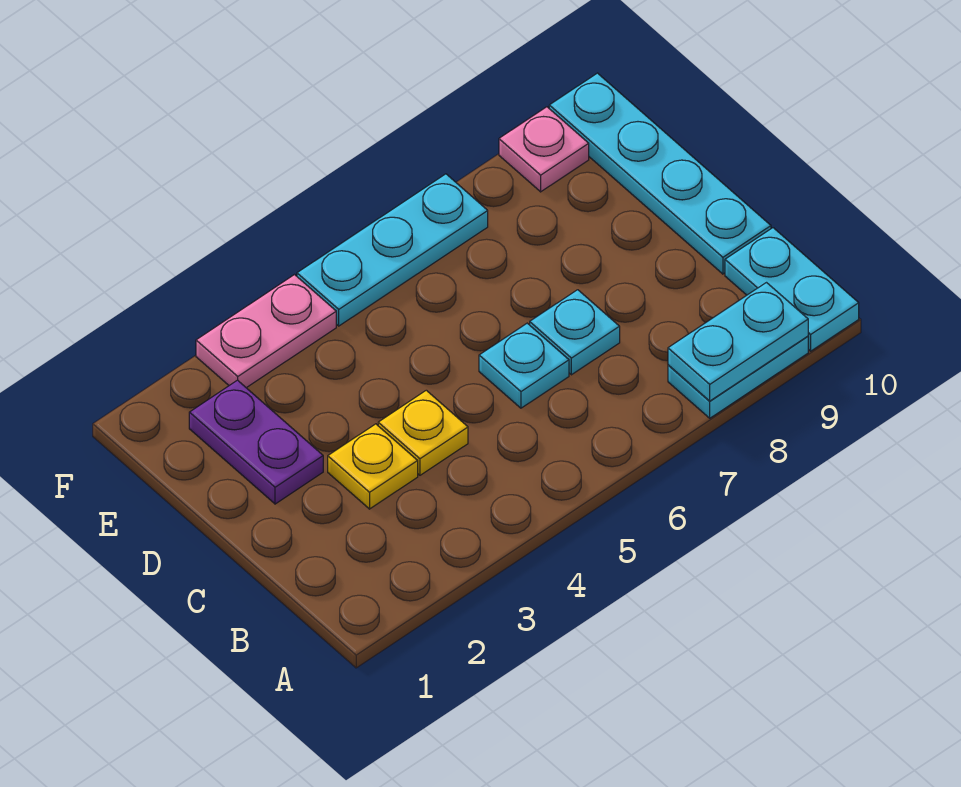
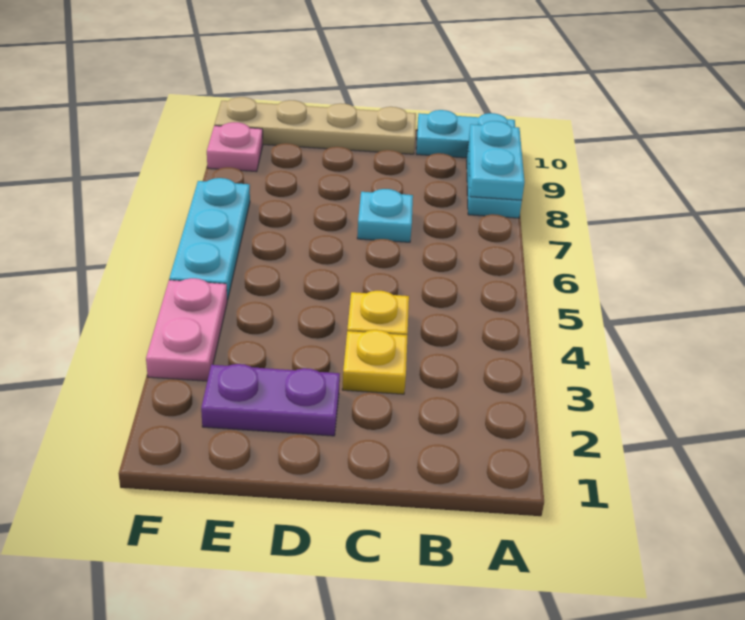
cyan 1x1 plate [479,323,569,408] -> none
cyan 1x4 plate [549,73,771,274] -> tan 1x4 plate [214,97,416,154]

